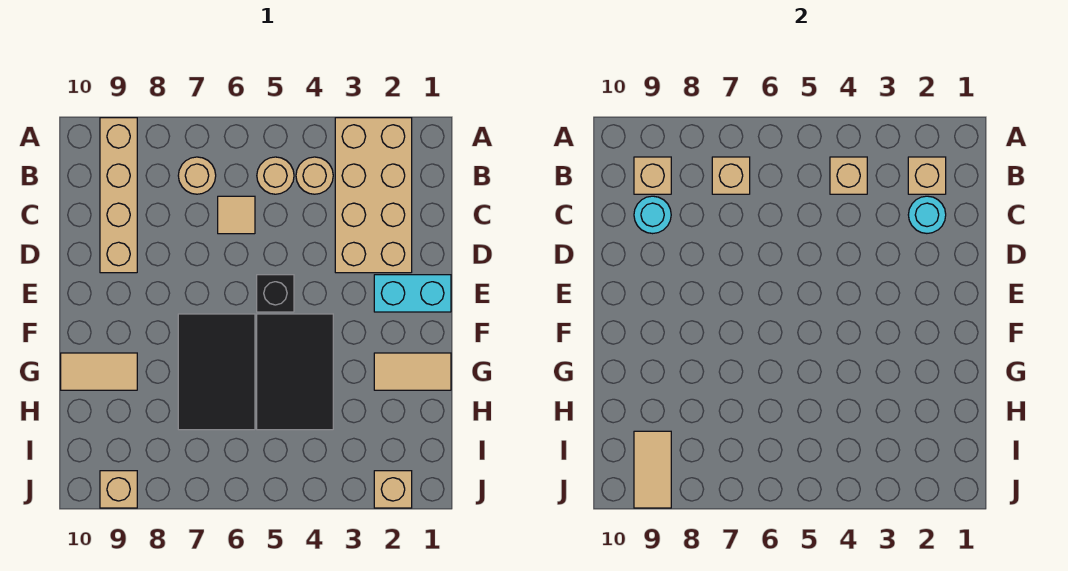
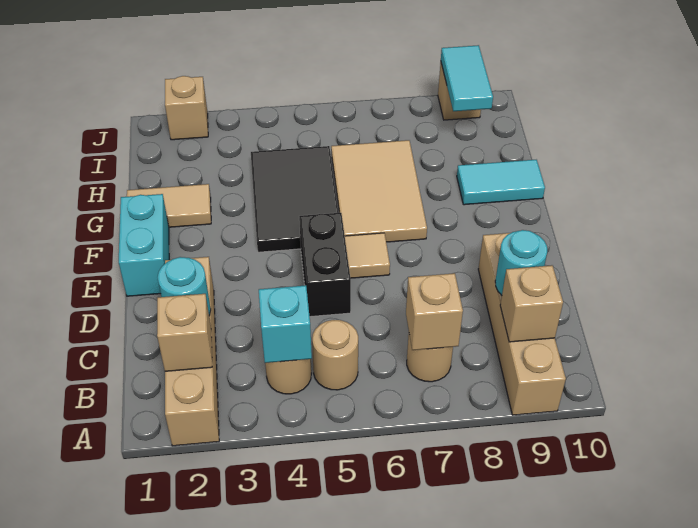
tan 2x4 brick [335,118,412,273] -> tan 1x4 brick [165,257,219,446]
tan 1x1 brick [830,157,867,194] -> cyan 1x1 brick [259,285,312,363]
tan 1x1 tile [218,196,255,234] -> tan 1x1 tile moved to [345,233,390,278]
cyan 1x2 brick [374,275,451,312] -> cyan 1x2 brick turned to [119,194,169,296]
black 1x1 brick [257,275,294,312] -> black 1x2 brick [299,213,351,317]
black 2x3 tile [178,314,255,430] -> tan 2x3 tile [331,140,427,242]
tan 1x2 tile [61,353,137,390] -> cyan 1x2 tile [457,160,545,205]
tan 1x2 tile [634,431,671,508] -> cyan 1x2 tile [441,45,493,111]

